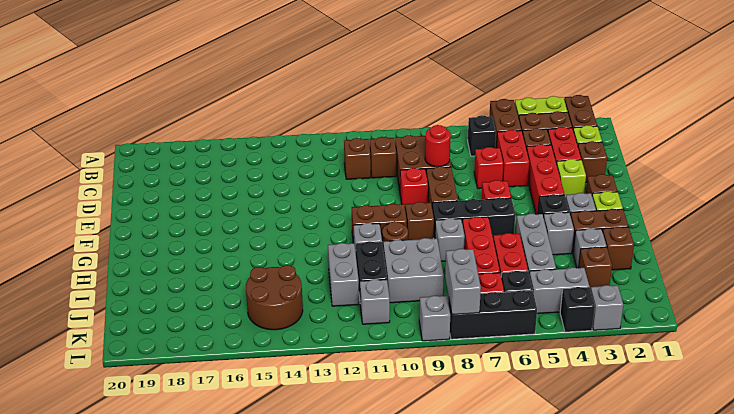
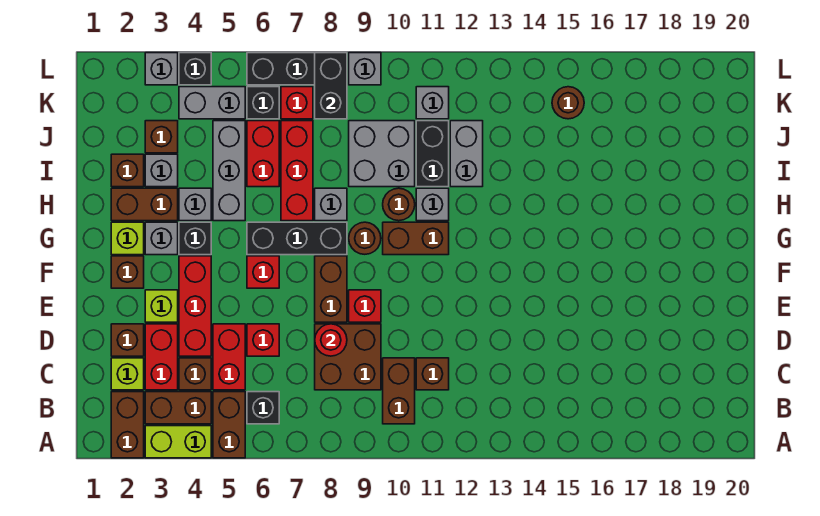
brown 1x1 brick [370,137,396,178] -> brown 1x2 brick [383,358,415,424]
brown 1x1 brick [405,202,434,240] -> brown 1x1 round brick [349,222,381,254]
brown 2x2 round brick [246,265,303,330] -> brown 1x1 round brick [552,87,584,119]
grey 1x2 brick [445,249,481,315] -> black 1x2 brick [315,53,347,119]

